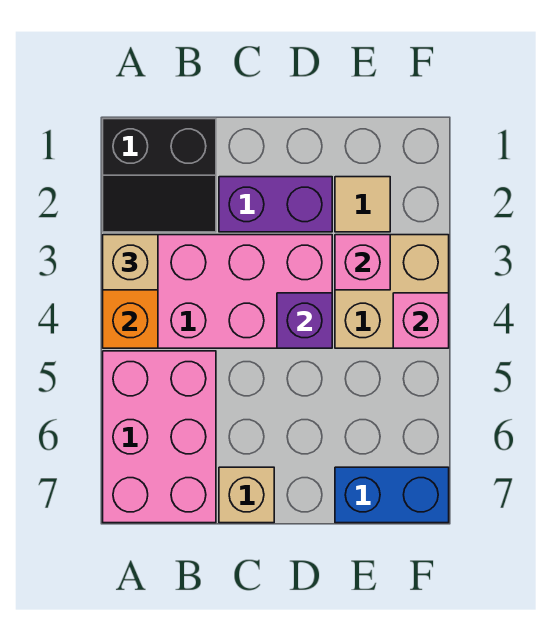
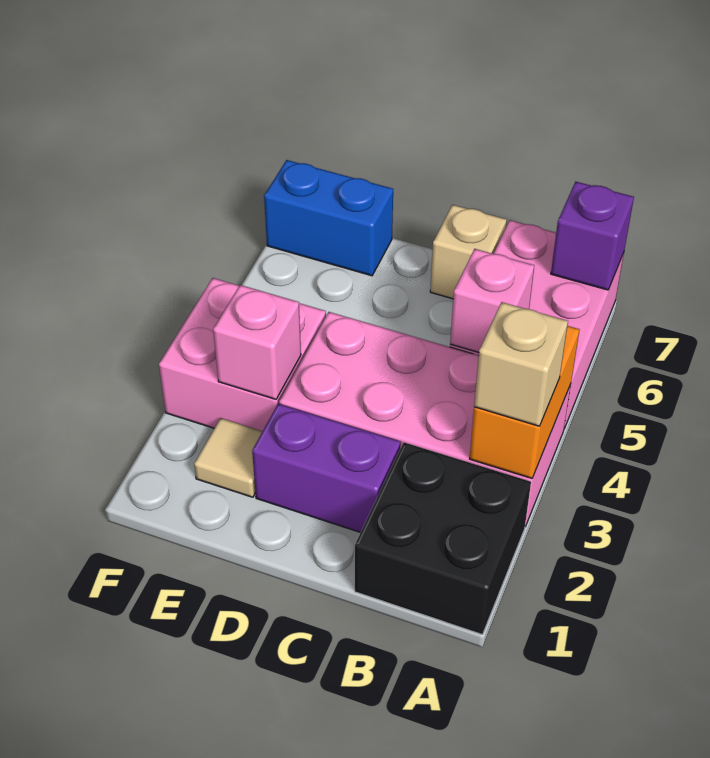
black 2x2 slope [103,119,216,232] -> black 2x2 brick [355,443,531,635]
purple 1x1 brick [277,293,332,348] -> purple 1x1 brick moved to [551,182,634,290]
tan 2x2 brick [335,235,449,348] -> pink 2x2 brick [159,278,326,431]
pink 1x1 brick [393,293,449,348] -> pink 1x1 brick moved to [450,249,534,352]

